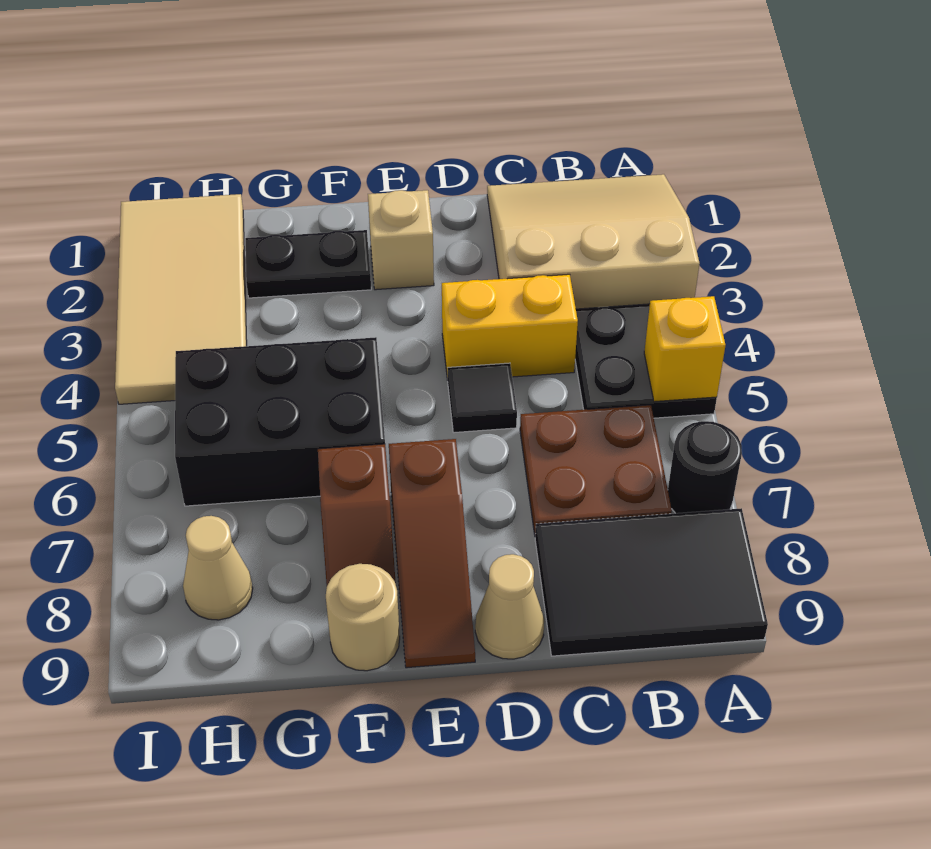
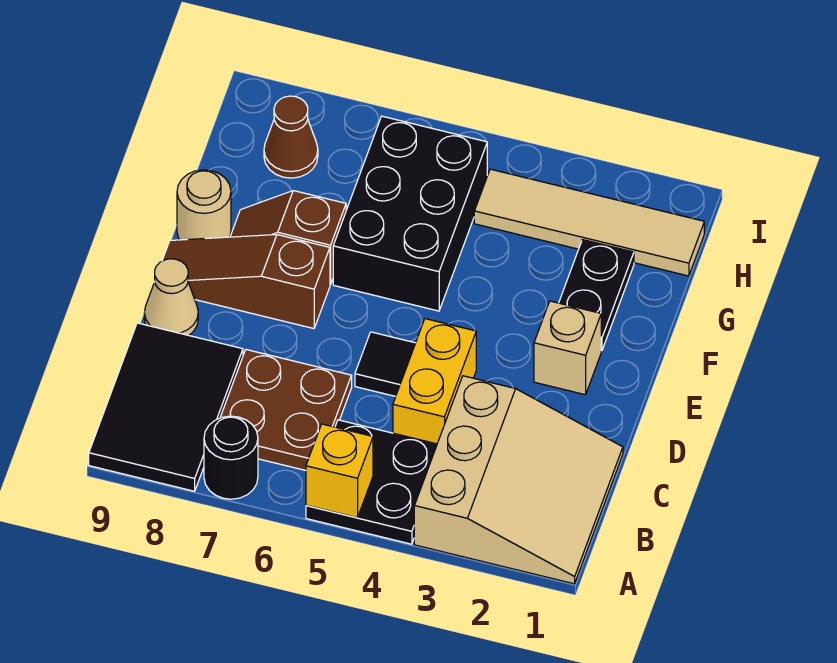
tan 2x4 tile [115,194,247,404] -> tan 1x4 tile [474,169,704,276]
tan 1x1 cone [183,516,253,620] -> brown 1x1 cone [264,96,318,178]

